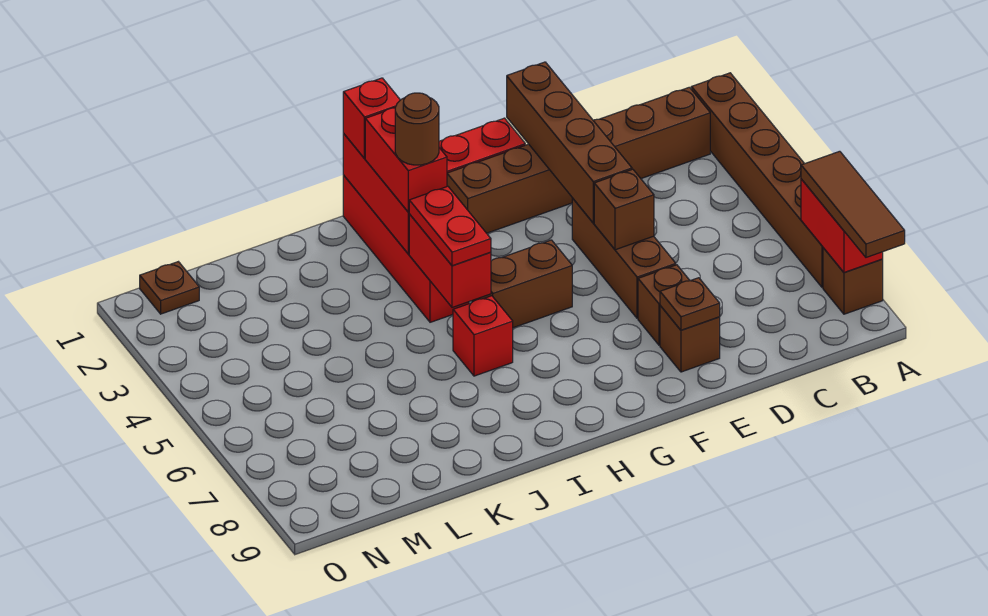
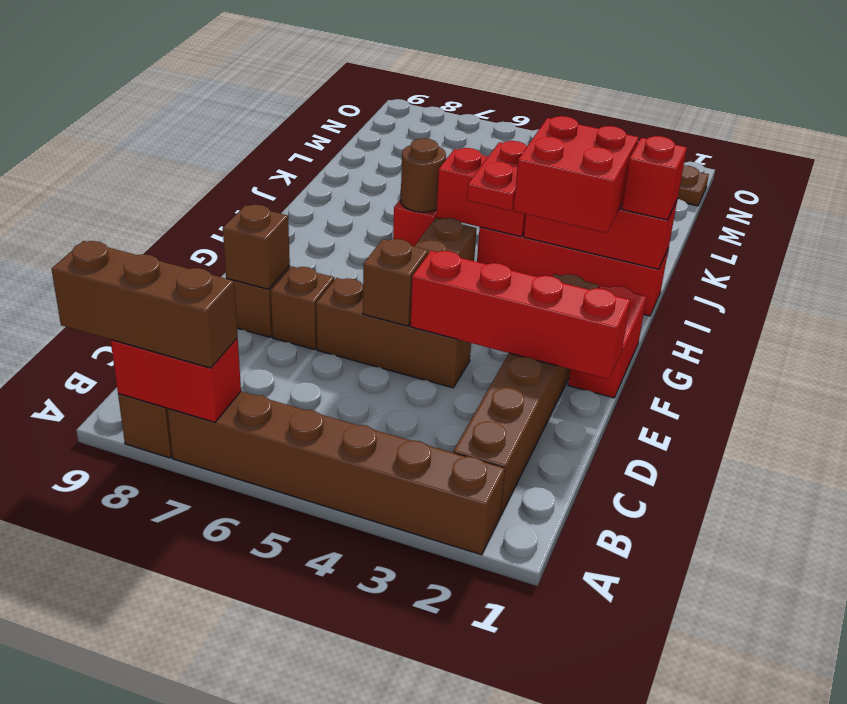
brown 1x3 tile [801,151,905,257] -> brown 1x3 brick [52,241,238,368]
brown 1x4 brick [507,62,632,223] -> red 1x4 brick [410,251,630,379]
brown 1x1 plate [660,278,720,330] -> brown 1x1 brick [223,205,290,289]
red 1x2 brick [365,108,447,212] -> red 2x2 brick [513,116,639,233]
brown 1x1 round brick [395,93,439,165] -> brown 1x1 round brick moved to [401,138,446,212]
red 1x2 plate [409,186,491,266] -> red 1x2 plate turned to [467,141,527,211]

